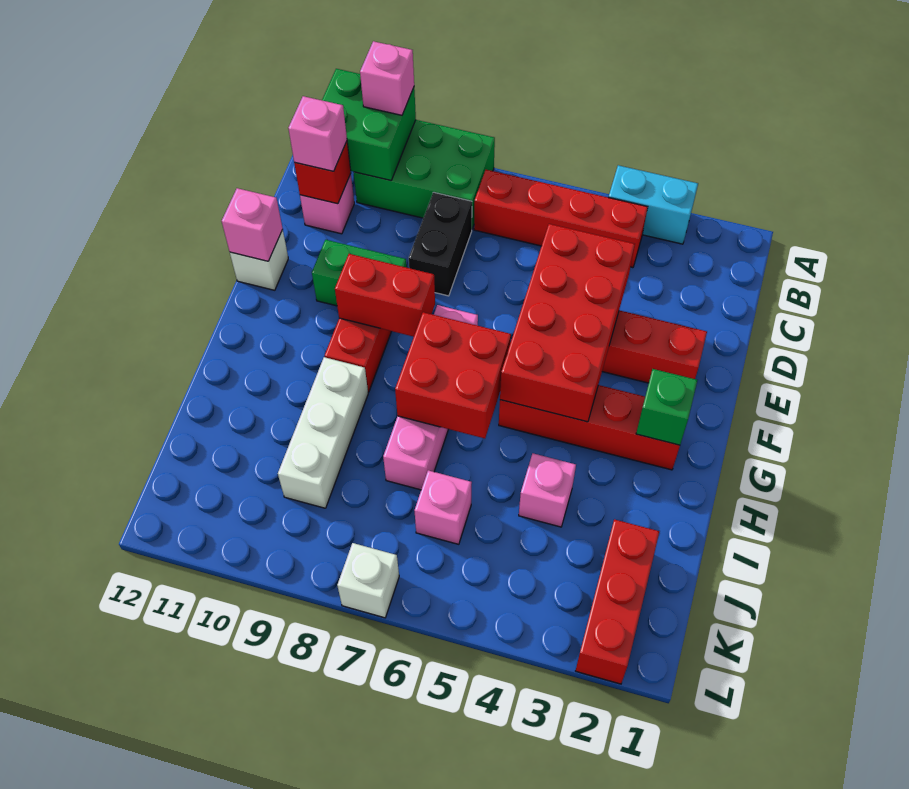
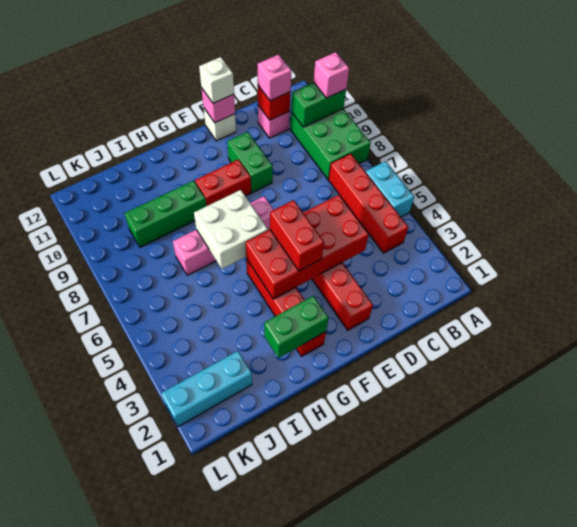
cyan 1x2 brick [609,165,698,244] -> cyan 1x2 brick moved to [366,161,414,217]
green 2x2 brick [322,69,416,180] -> green 1x2 brick [291,82,346,127]
black 1x2 brick [409,192,472,296] -> none
red 1x2 brick [335,254,435,337] -> red 1x2 brick moved to [270,200,324,271]
green 1x1 brick [636,369,697,445] -> green 1x2 brick [264,296,329,358]
red 2x2 brick [395,312,511,438] -> white 2x2 brick [194,190,268,269]
white 1x3 brick [278,357,368,508] -> green 1x3 brick [124,181,206,247]
pink 1x1 brick [519,453,576,527] -> none
red 1x3 brick [576,519,659,684] -> cyan 1x3 brick [161,351,252,427]
pink 1x1 brick [414,470,472,544] -> none
white 1x1 brick [337,543,399,618] -> white 1x1 brick moved to [199,57,234,103]

